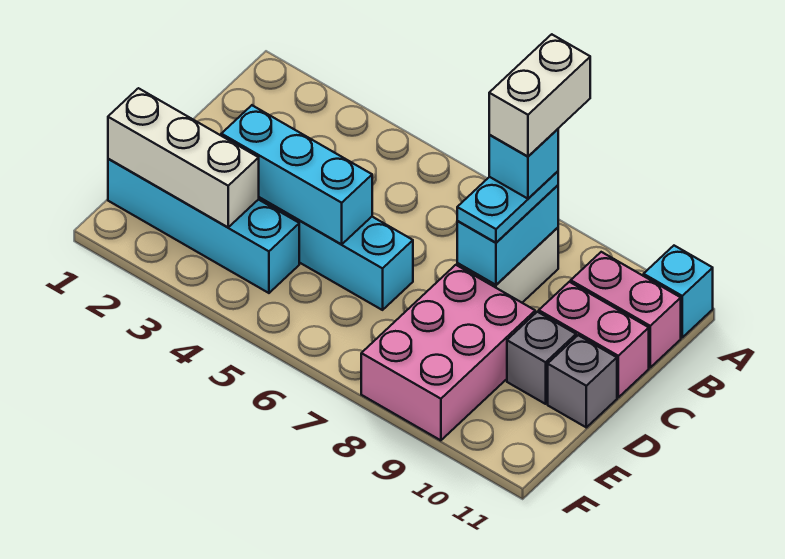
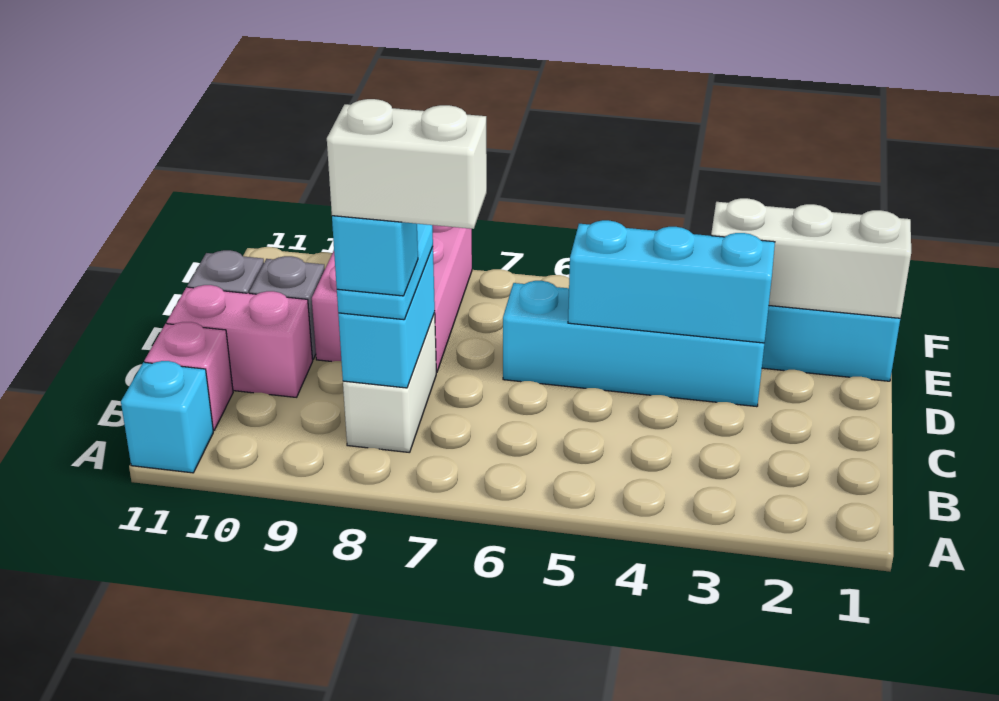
white 1x2 brick [489,34,590,156] -> white 1x2 brick turned to [327,99,487,229]
pink 1x2 brick [571,252,681,367] -> pink 1x1 brick [144,322,233,430]

